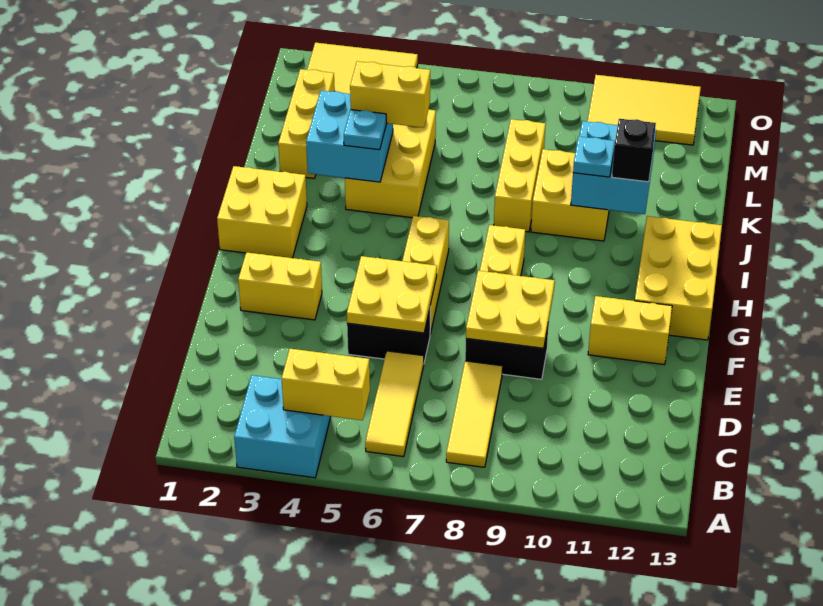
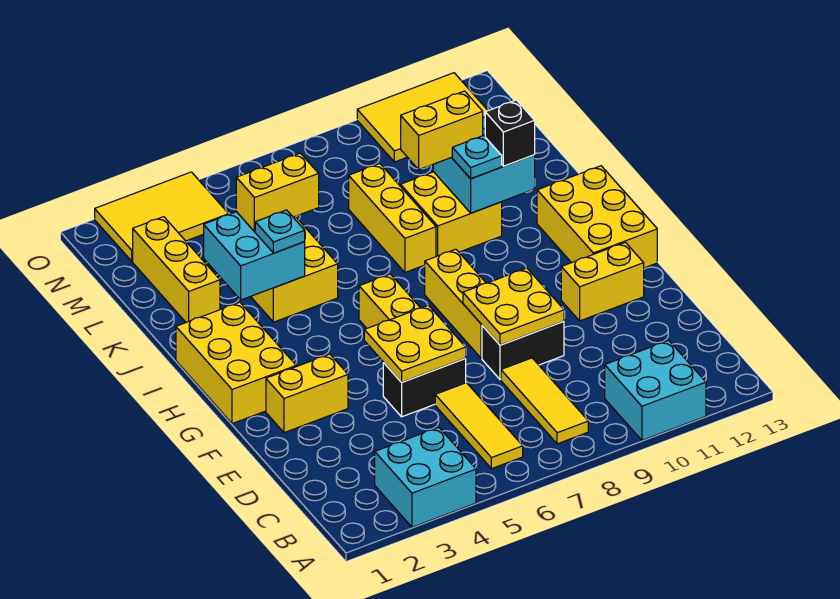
none -> cyan 2x2 brick [605,340,706,440]
yellow 1x2 brick [282,349,370,420] -> yellow 1x2 brick moved to [401,91,483,169]
yellow 2x2 brick [217,166,307,258] -> yellow 2x3 brick [176,302,296,424]

